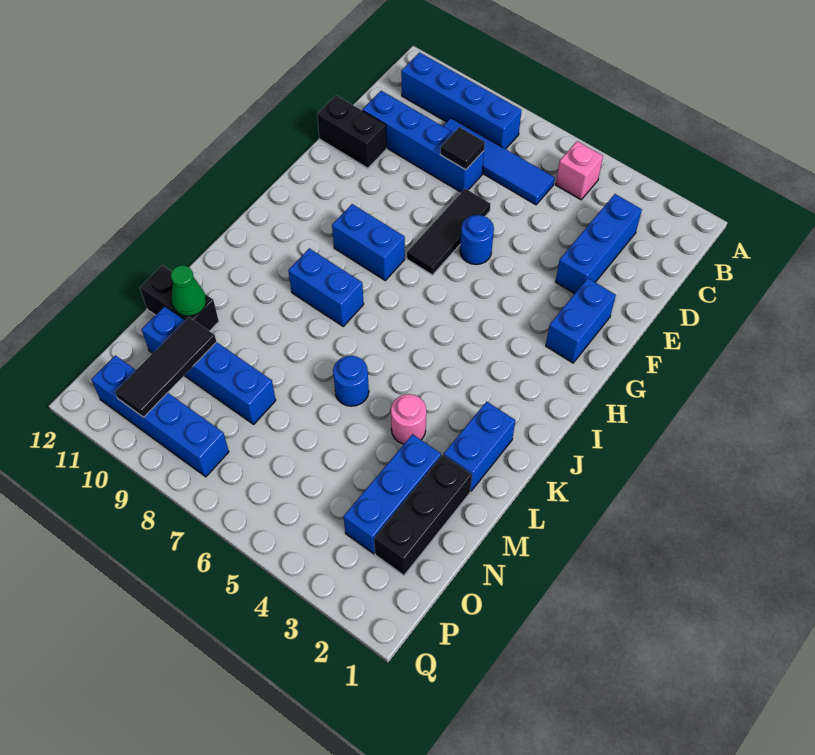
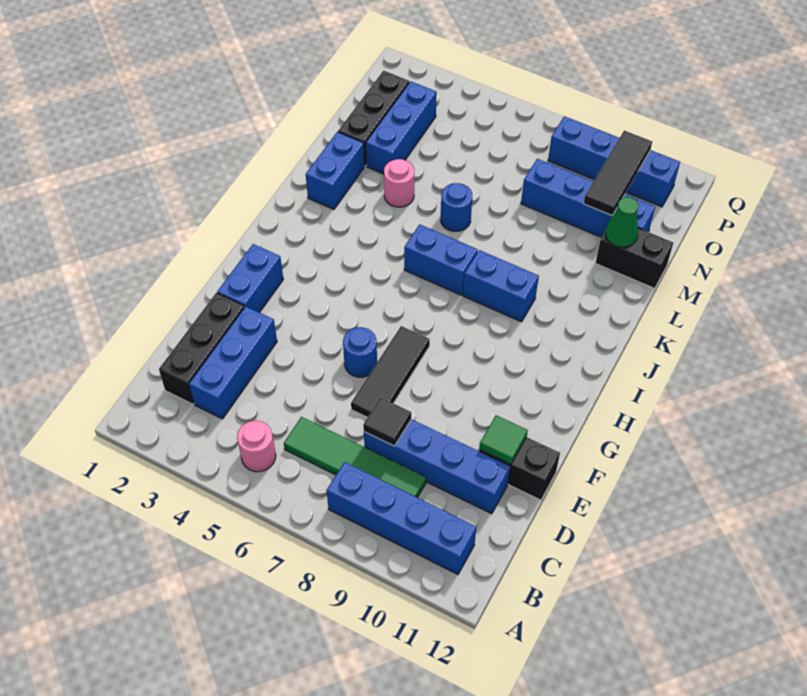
pink 1x1 brick [556,141,603,200] -> pink 1x1 round brick [237,421,276,472]
none -> black 1x3 brick [159,293,244,404]
blue 1x4 tile [443,118,555,205] -> green 1x4 tile [284,417,426,498]
none -> green 1x1 tile [479,415,528,464]
blue 1x2 brick [332,204,405,280] -> blue 1x2 brick moved to [404,225,478,295]

